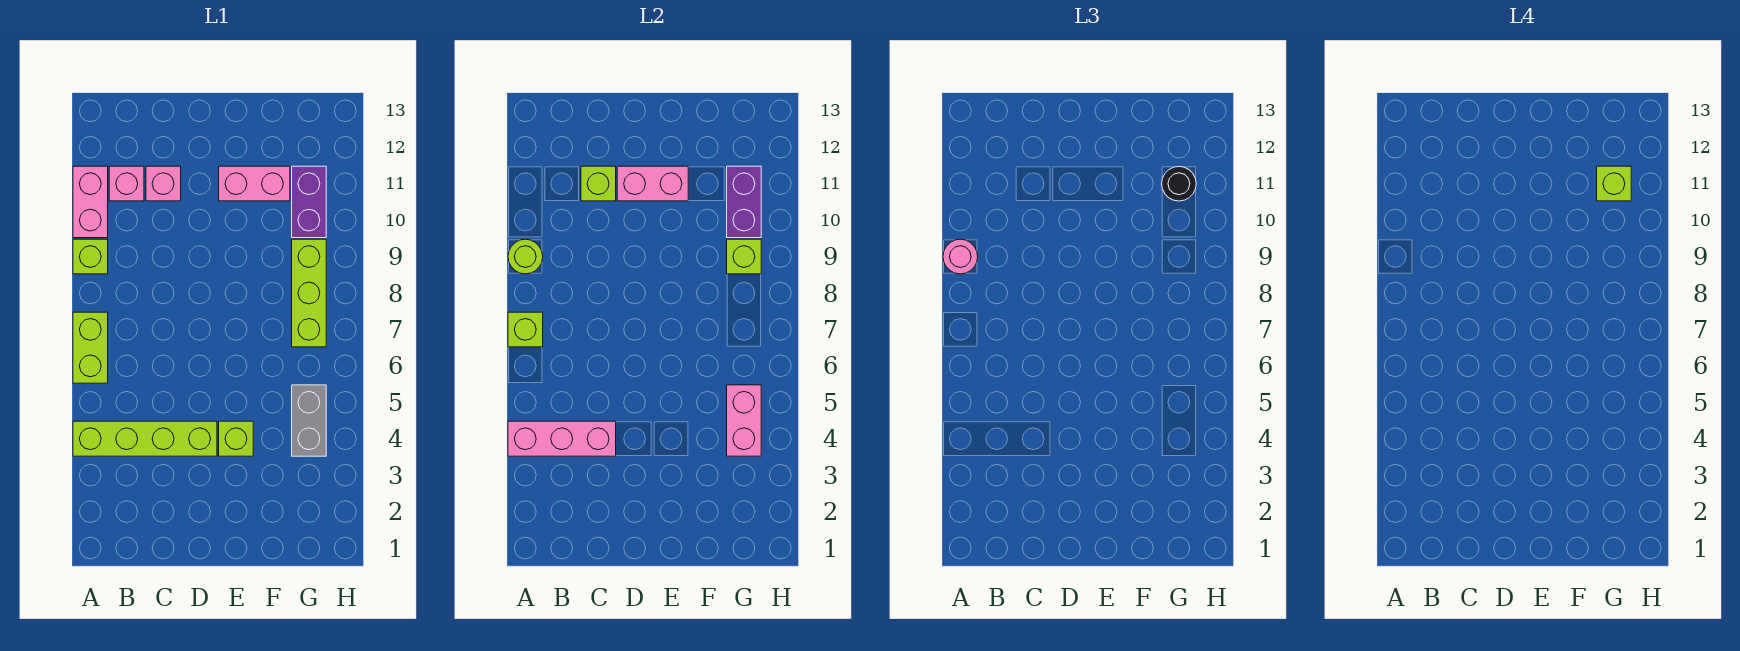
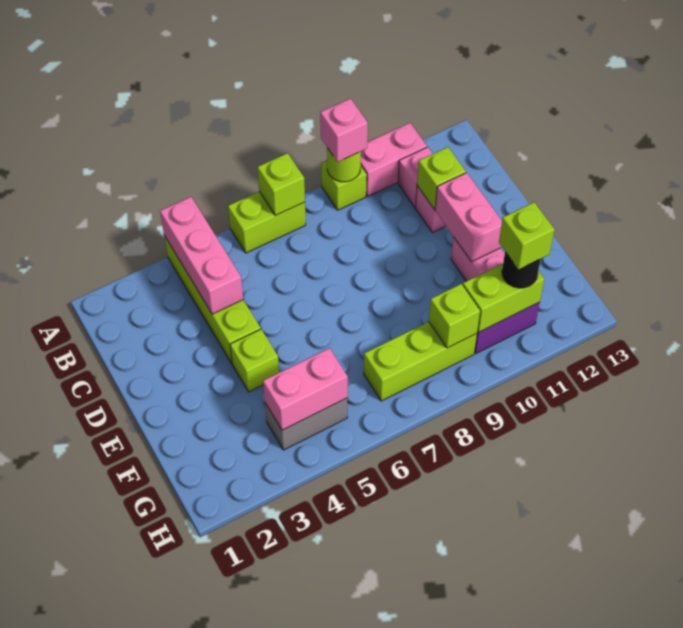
pink 1x1 round brick [943,239,978,274] -> pink 1x1 brick [320,99,368,162]
purple 1x2 brick [727,166,761,238] -> lime 1x2 brick [463,264,544,332]

